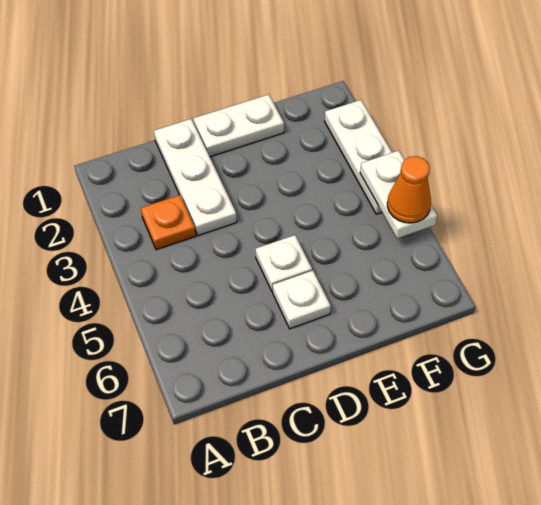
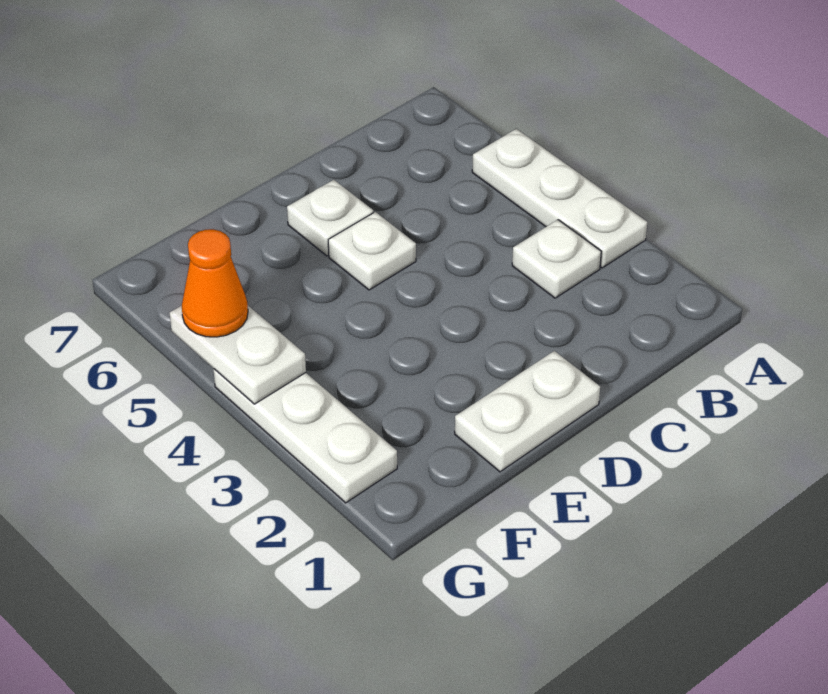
orange 1x1 plate [141,195,196,250] -> white 1x1 plate [512,220,601,298]
white 1x3 plate [154,119,237,236] -> white 1x3 plate moved to [472,129,647,268]

